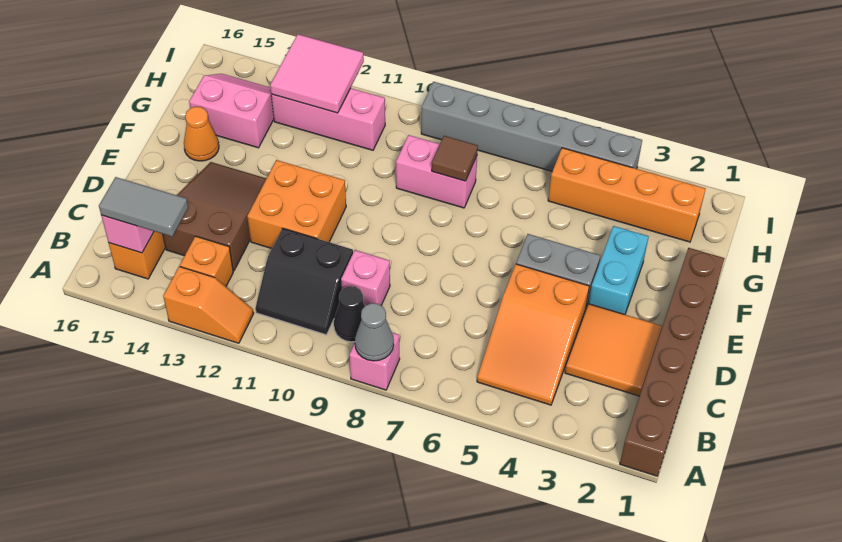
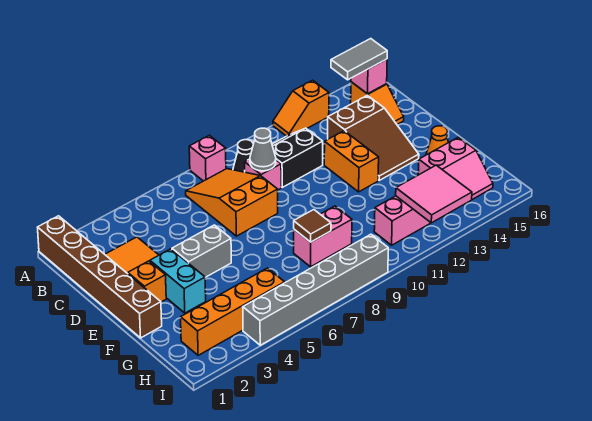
grey 1x1 cone [355,303,394,361] -> grey 1x1 cone moved to [250,128,276,171]
orange 2x3 slope [477,264,589,405] -> orange 2x3 slope moved to [186,169,278,236]
orange 1x1 brick [180,236,233,287] -> orange 1x1 brick moved to [128,261,166,302]
orange 2x2 brick [247,160,346,249] -> orange 1x2 brick [324,131,379,192]

